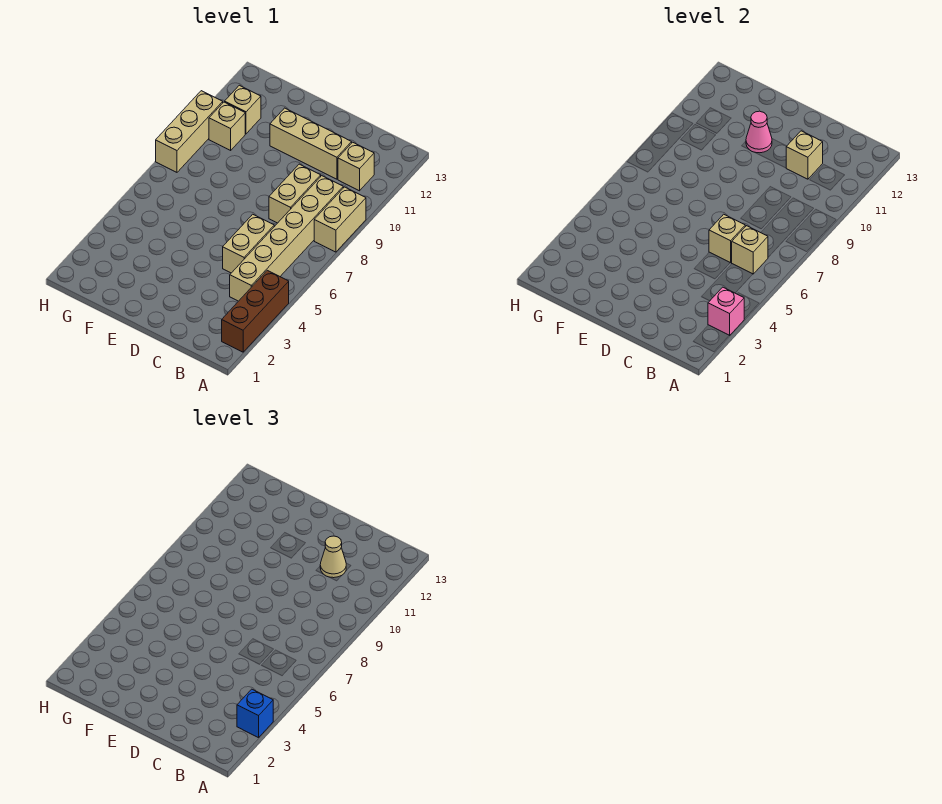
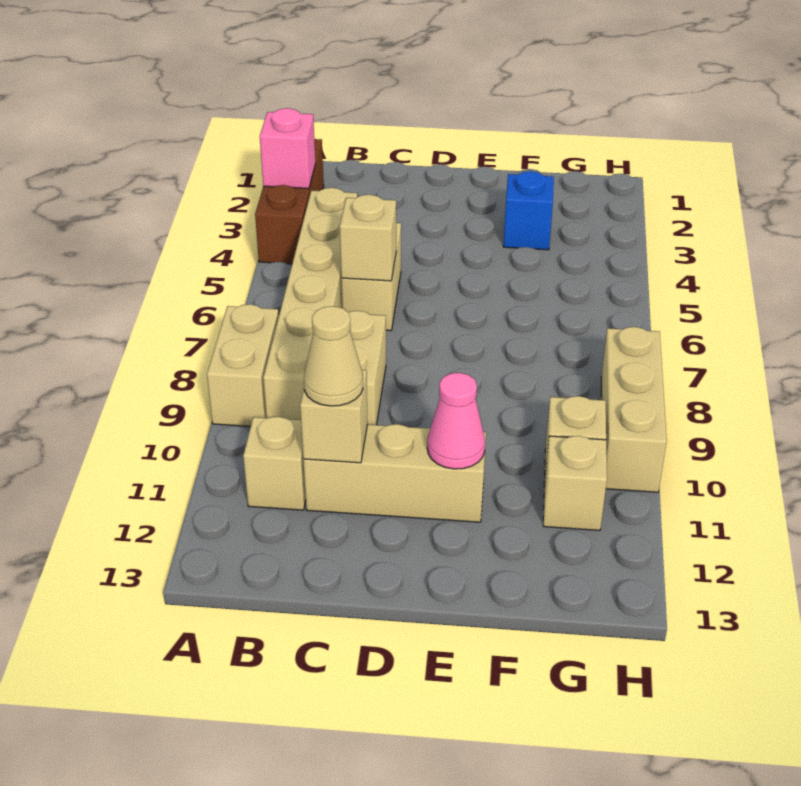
blue 1x1 brick [237,689,273,738] -> blue 1x1 brick moved to [503,171,554,250]
tan 1x1 brick [732,226,768,274] -> none

